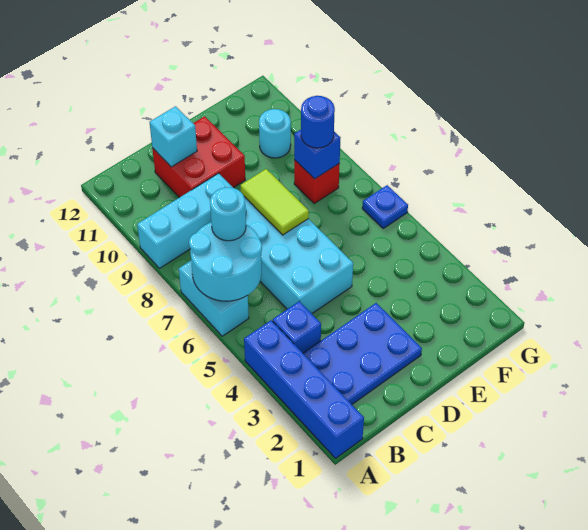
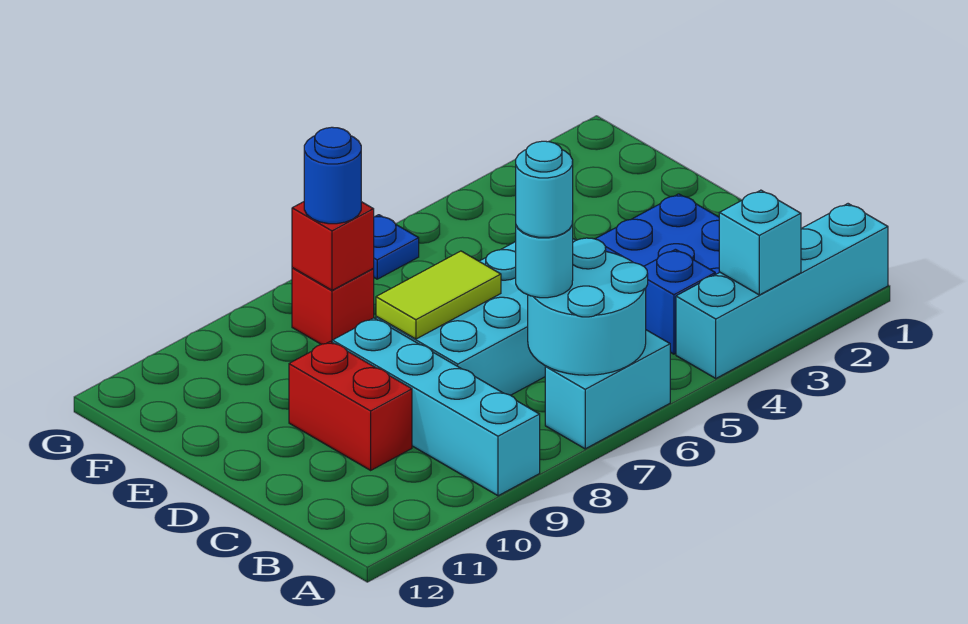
blue 1x4 brick [244,320,364,458] -> cyan 1x4 brick [676,204,888,378]
cyan 1x3 brick [137,173,233,268] -> cyan 1x4 brick [332,318,540,496]
red 2x2 brick [152,116,245,198] -> red 1x2 brick [289,341,412,470]
cyan 1x1 brick [149,106,197,167] -> cyan 1x1 brick moved to [719,190,801,295]
blue 1x1 brick [294,130,340,179] -> red 1x1 brick [292,202,374,290]
cyan 1x1 round brick [259,109,291,158] -> cyan 1x1 round brick moved to [516,141,573,237]

